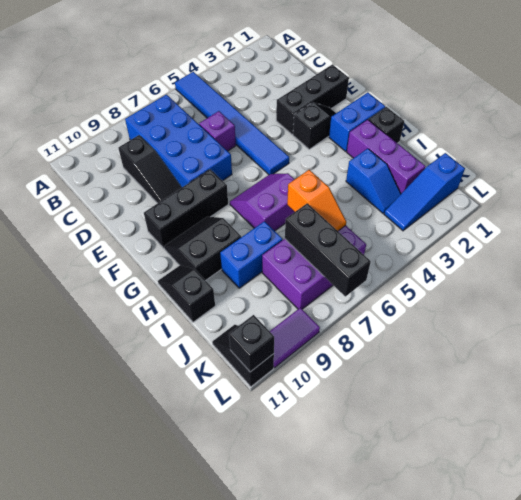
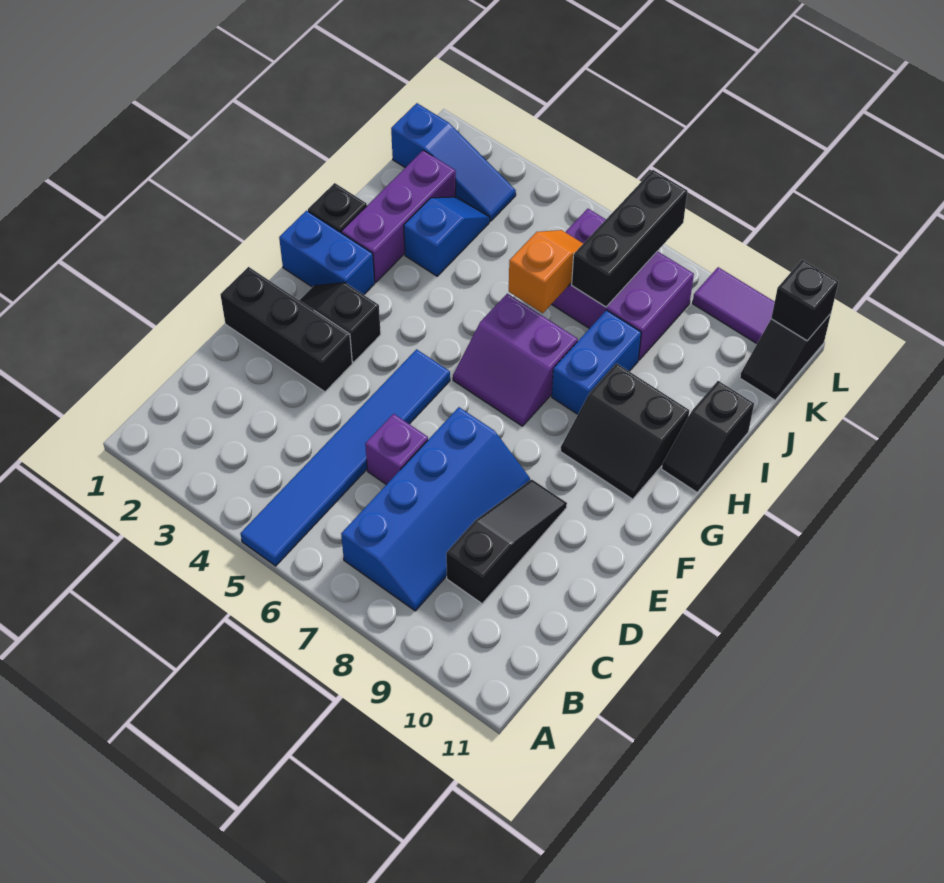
blue 2x4 brick [125,94,232,187] -> blue 2x4 slope [341,407,530,611]
black 1x3 brick [144,169,228,248] -> none
blue 1x2 brick [220,221,283,288] -> blue 1x2 brick turned to [552,310,641,414]

